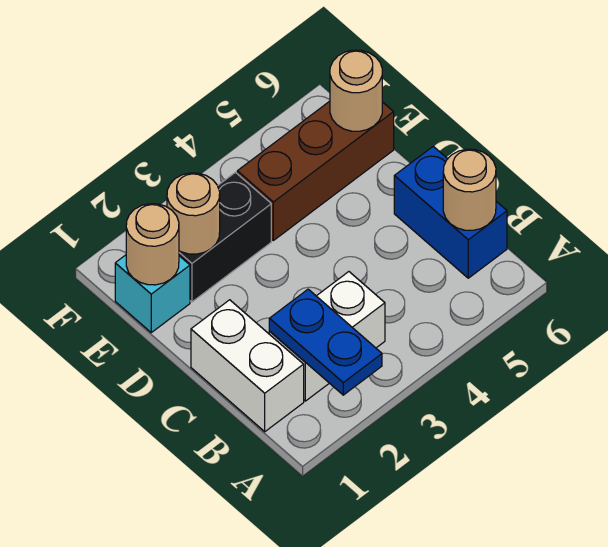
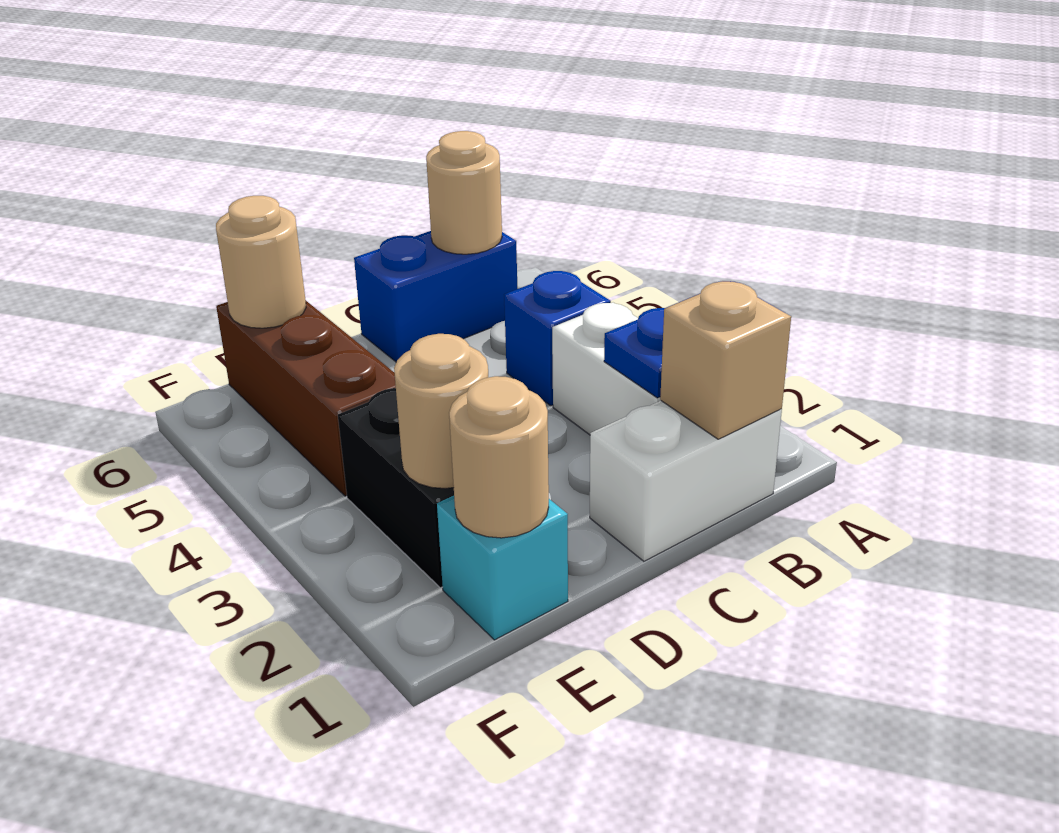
none -> tan 1x1 brick [660,281,791,439]
none -> blue 1x1 brick [504,271,611,406]

